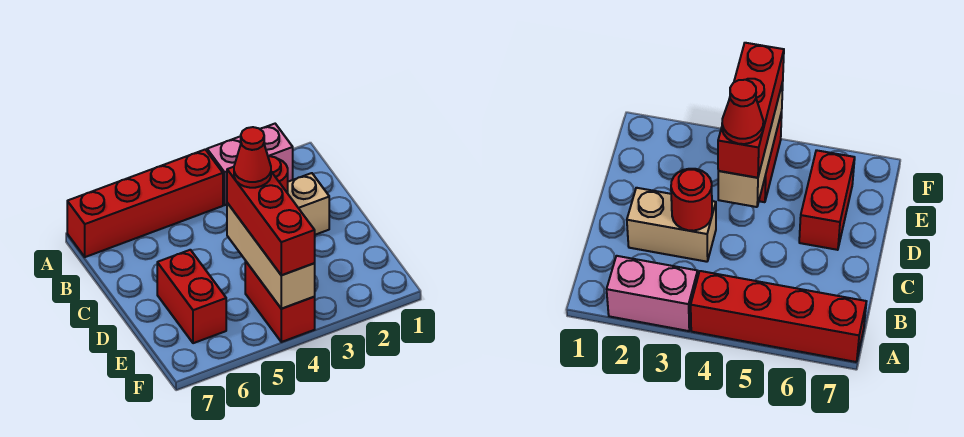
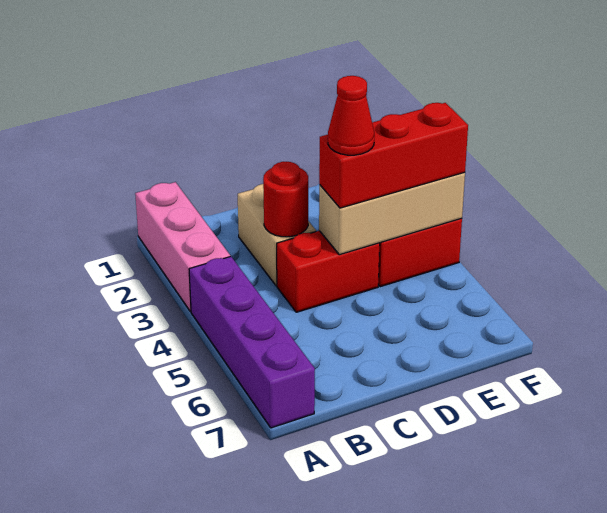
pink 1x2 brick [207,124,293,205] -> pink 1x3 brick [135,182,230,312]
red 1x4 brick [67,150,223,257] -> purple 1x4 brick [189,256,315,428]
red 1x2 brick [157,250,226,343] -> red 1x2 brick moved to [277,231,380,312]

